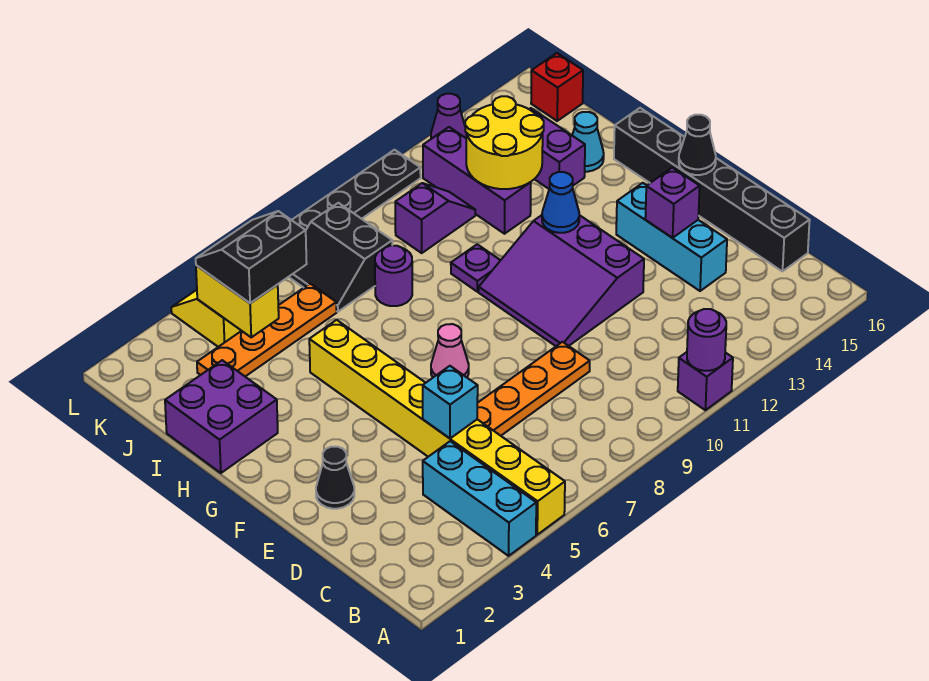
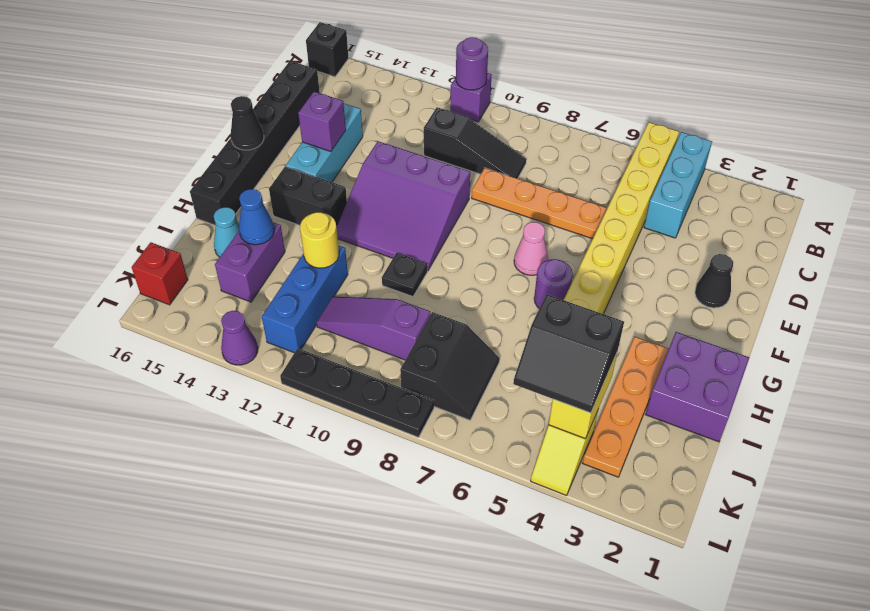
none -> black 1x1 brick [306,22,349,77]
none -> black 1x3 slope [424,107,526,179]
cyan 1x1 brick [423,366,478,438] -> none
purple 3x3 slope [479,215,644,346] -> purple 3x3 slope turned to [336,141,470,271]
blue 1x1 cone [542,172,579,233] -> blue 1x1 cone moved to [239,189,274,245]
none -> black 1x2 brick [269,166,347,227]
purple 1x1 plate [451,244,501,292] -> black 1x1 plate [382,253,427,297]
purple 1x1 round brick [375,246,412,306] -> purple 1x1 round brick moved to [534,259,573,309]
purple 1x3 brick [423,127,531,234] -> blue 1x3 brick [262,246,348,353]
yellow 2x2 round brick [465,96,544,189] -> yellow 1x1 round brick [300,212,339,268]
orange 1x4 plate [197,284,337,376] -> orange 1x4 plate turned to [583,337,669,477]
purple 1x2 slope [395,183,475,253] -> purple 1x3 slope [317,297,430,360]

